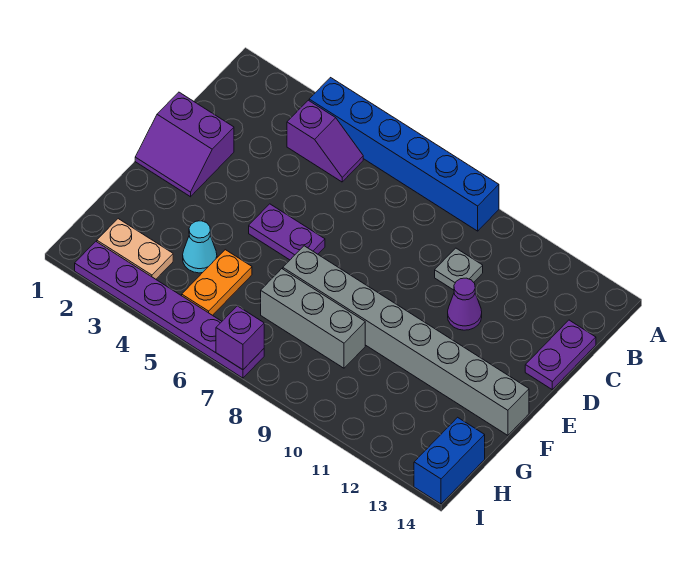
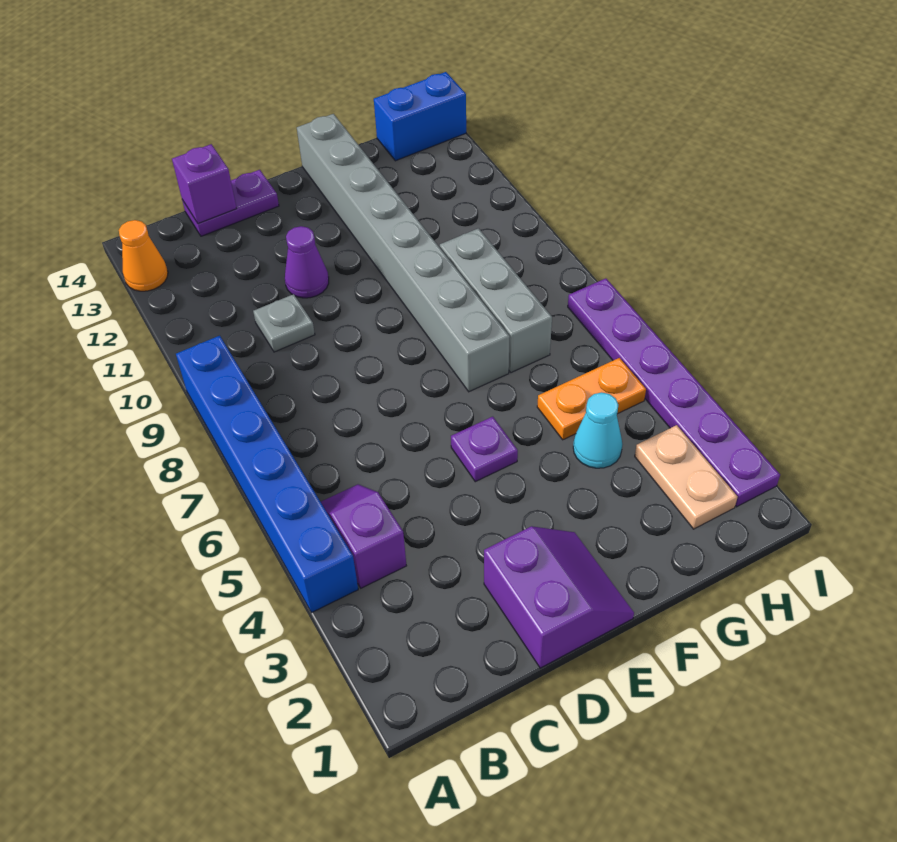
none -> orange 1x1 cone [119,220,168,291]
purple 1x2 plate [249,204,325,260] -> purple 1x1 plate [451,417,518,482]
purple 1x1 brick [216,306,264,370] -> purple 1x1 brick moved to [172,144,237,223]

